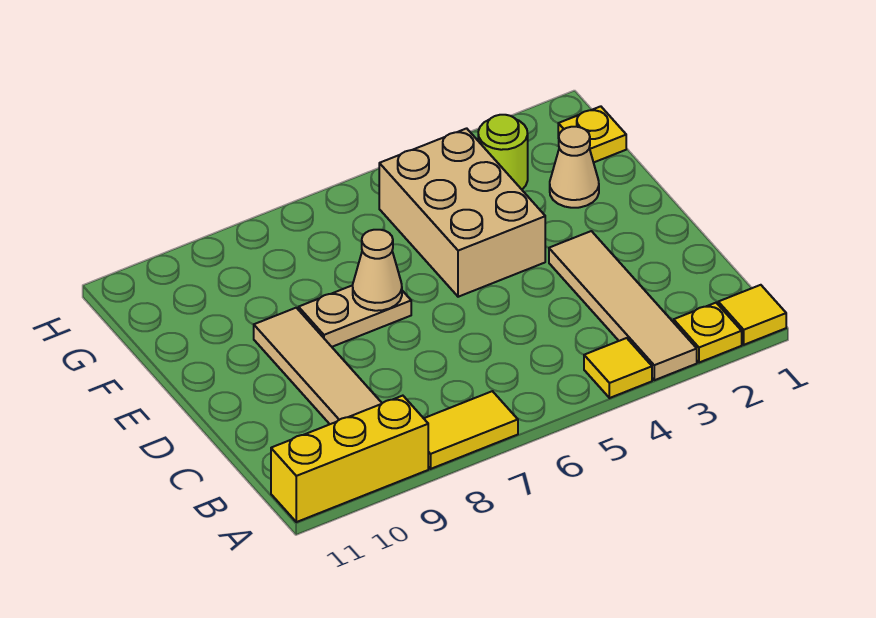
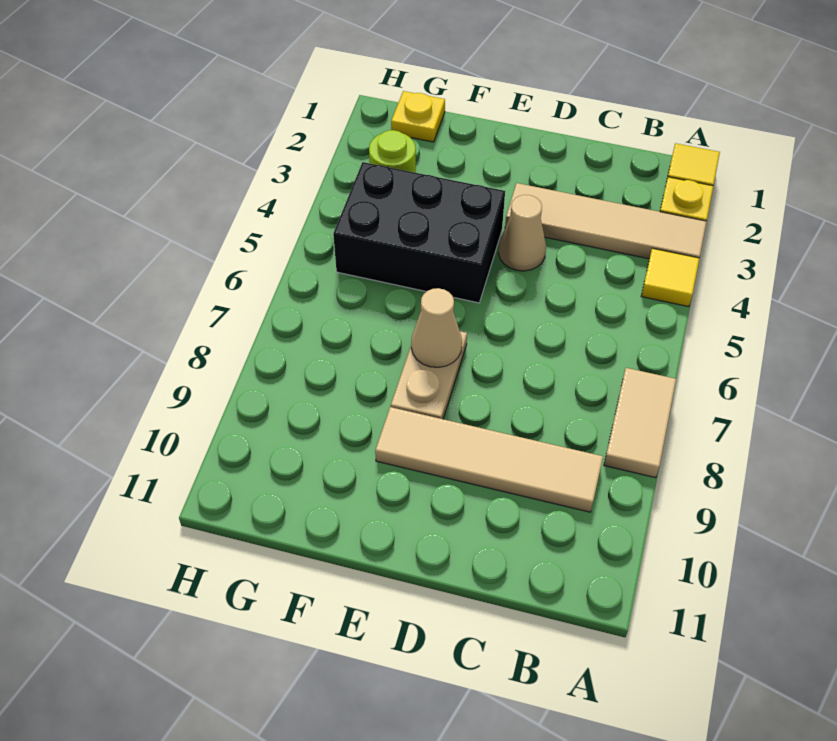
yellow 1x2 tile [424,391,518,469] -> tan 1x2 tile [604,368,676,478]
yellow 1x3 brick [271,396,428,522] -> none
tan 2x3 brick [379,128,545,297] -> black 2x3 brick [333,162,505,303]
tan 1x1 cone [550,127,599,208] -> tan 1x1 cone moved to [499,195,546,271]

